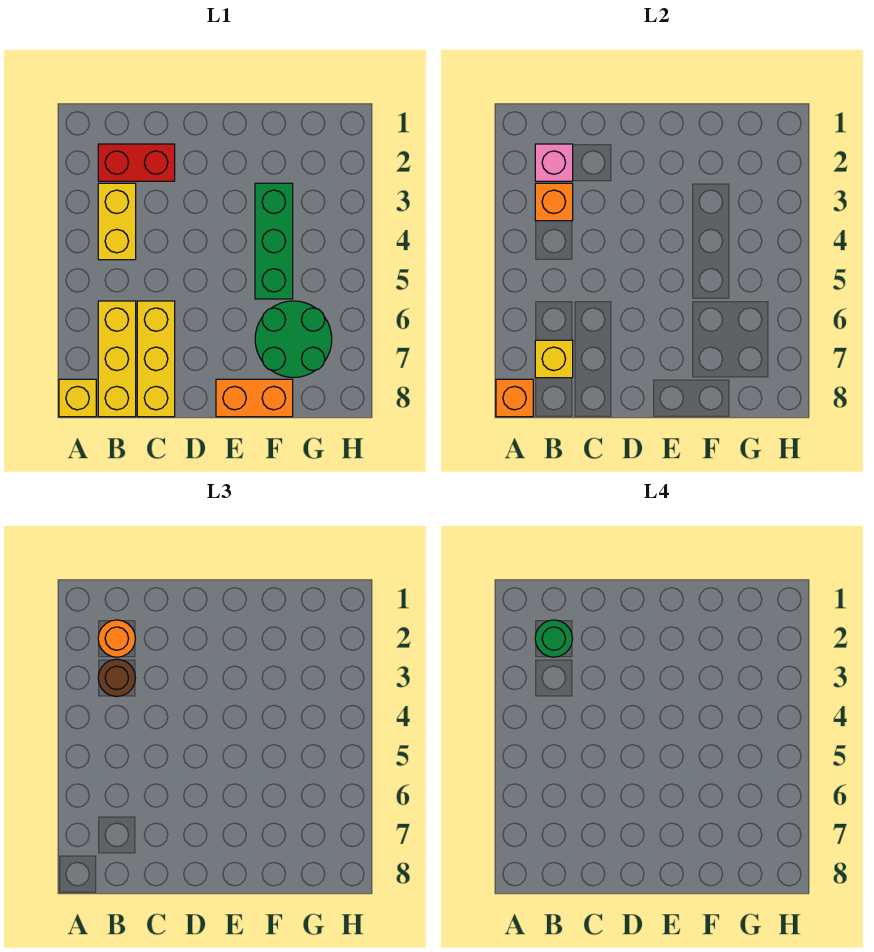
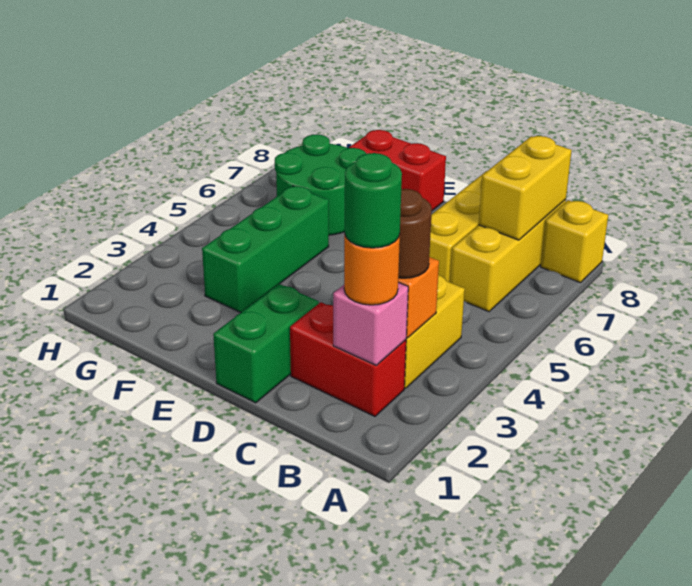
orange 1x1 brick [496,379,533,417] -> none
yellow 1x1 brick [535,340,573,378] -> yellow 1x2 brick [479,136,572,240]
none -> green 1x2 brick [213,284,319,403]
orange 1x2 brick [216,379,293,417] -> red 1x2 brick [349,130,446,211]

